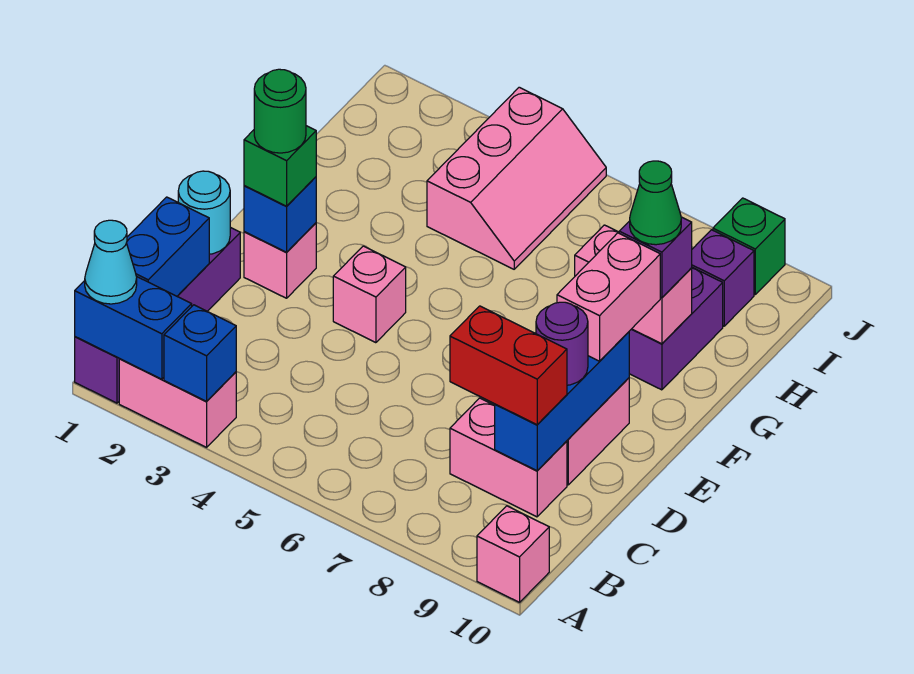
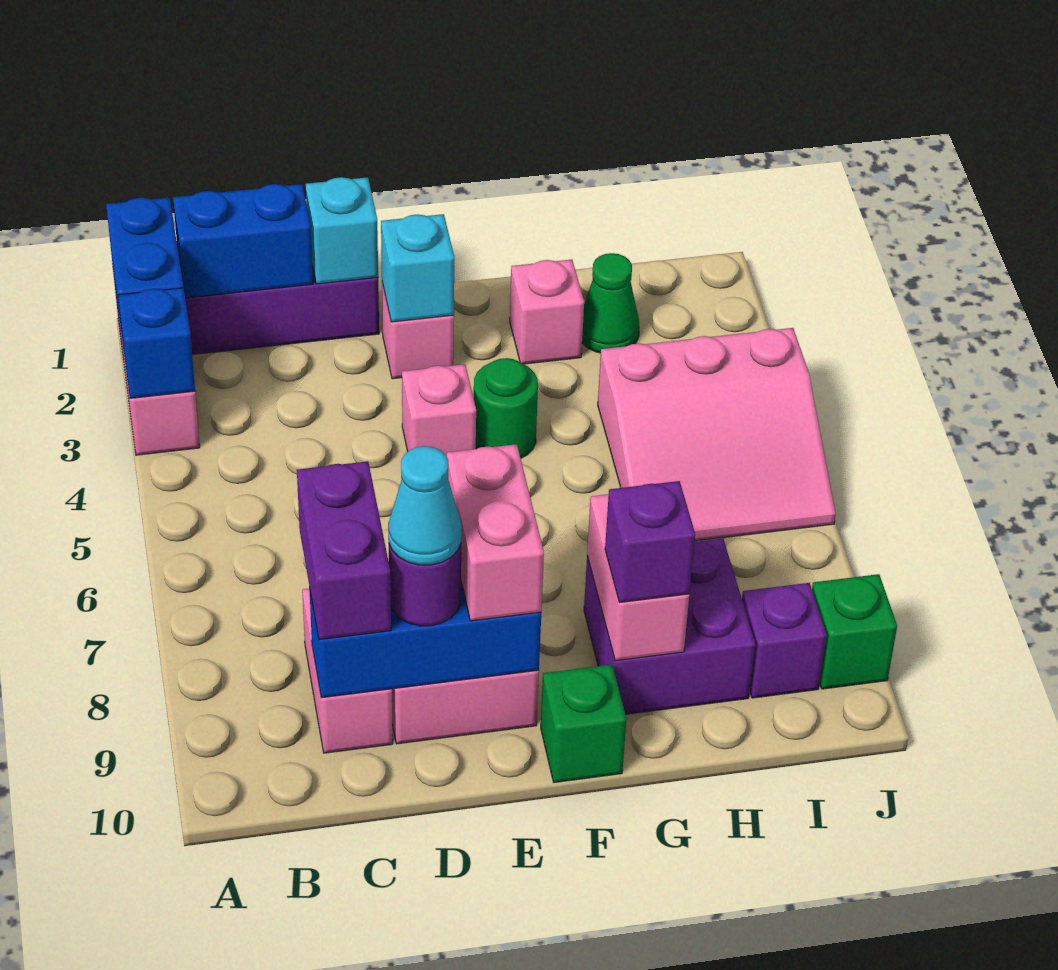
cyan 1x1 cone [85,220,137,304] -> cyan 1x1 cone moved to [388,446,462,565]
pink 1x1 brick [477,506,549,602] -> pink 1x1 brick moved to [510,260,584,364]
red 1x2 brick [450,306,567,425] -> purple 1x2 brick [297,461,391,640]
cyan 1x1 round brick [178,171,230,254] -> cyan 1x1 brick [306,177,378,284]
blue 1x1 brick [244,177,316,252] -> cyan 1x1 brick [381,214,454,322]
green 1x1 brick [244,126,316,206] -> green 1x1 brick moved to [541,664,627,783]
green 1x1 round brick [254,69,306,153] -> green 1x1 round brick moved to [474,358,538,458]
pink 1x2 brick [557,233,661,361] -> pink 1x2 brick turned to [446,444,544,621]
green 1x1 cone [630,161,681,245] -> green 1x1 cone moved to [582,253,640,353]
pink 2x3 slope [427,87,606,269] -> pink 3x3 slope [598,328,836,541]

